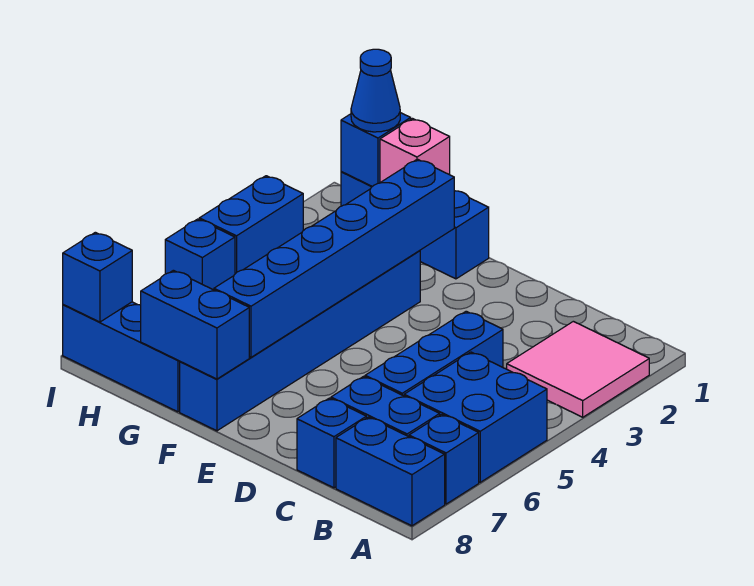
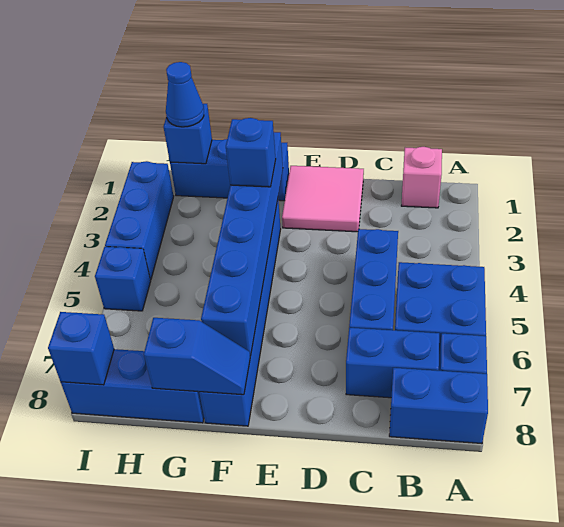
pink 2x2 tile [507,321,649,417] -> pink 2x2 tile moved to [282,166,364,232]
blue 1x1 brick [297,398,366,488] -> blue 1x1 brick moved to [226,118,276,187]
blue 1x2 brick [141,270,249,379] -> blue 1x2 slope [144,318,250,395]
pink 1x1 brick [380,119,450,182] -> pink 1x1 brick moved to [401,147,442,208]
blue 1x2 brick [199,176,303,274] -> blue 1x3 brick [105,161,174,280]

